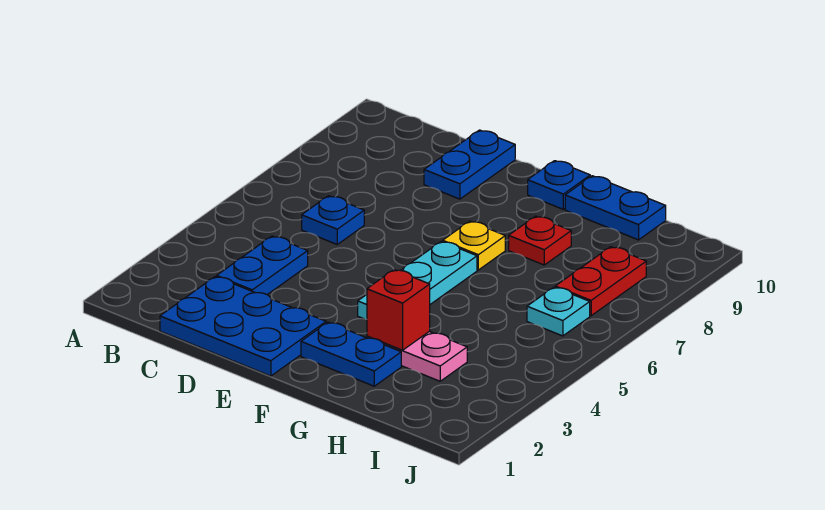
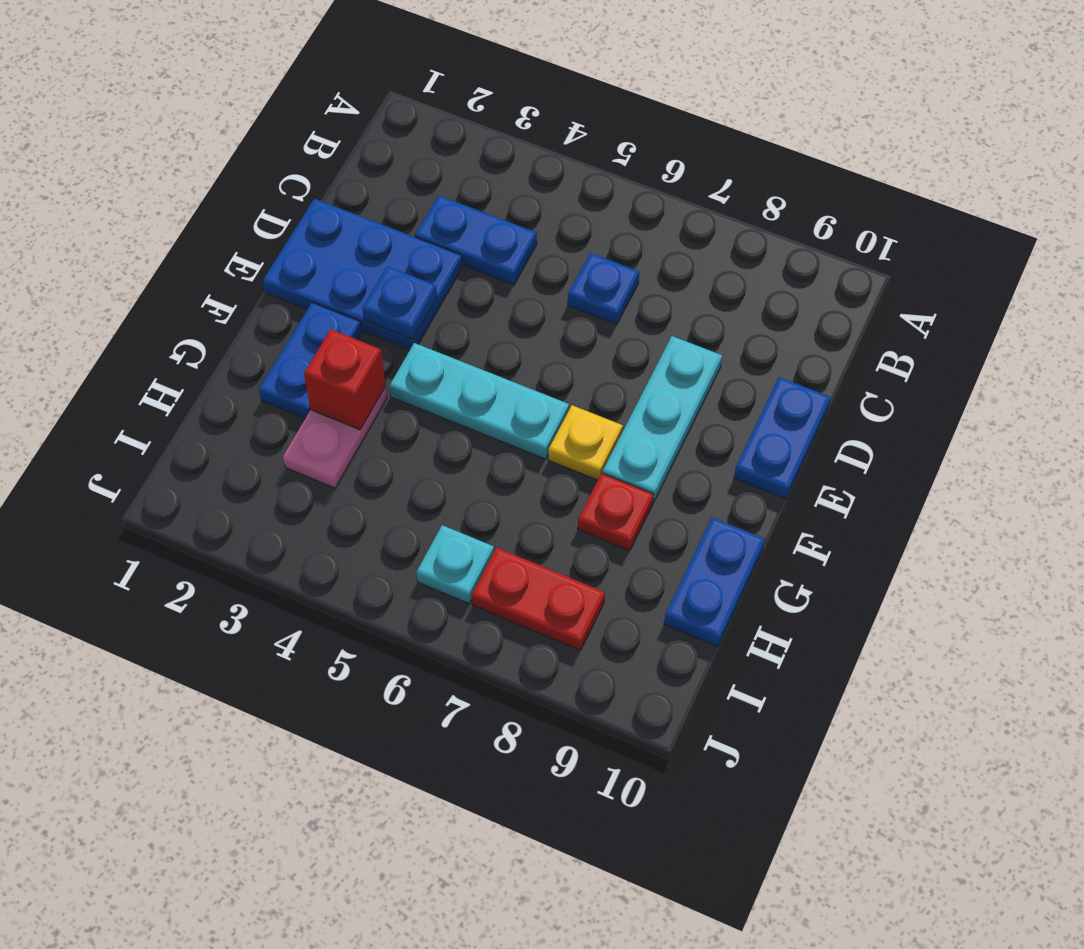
blue 2x3 plate [160,277,326,376] -> blue 2x3 plate turned to [263,199,462,350]
none -> cyan 1x3 plate [603,336,722,502]
blue 1x2 plate [424,130,515,199] -> blue 1x2 plate turned to [734,377,830,499]
blue 1x1 plate [528,161,590,209] -> blue 1x1 plate moved to [362,266,437,339]

